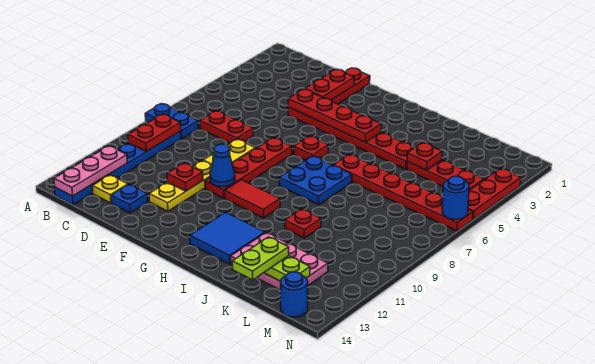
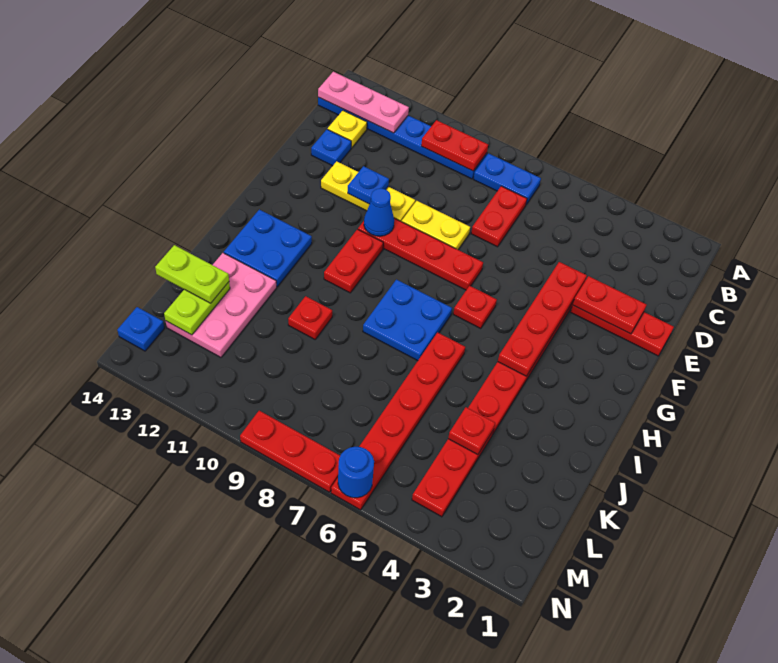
blue 1x2 plate [145,104,198,139] -> blue 1x2 plate turned to [473,153,541,204]
red 1x1 plate [167,163,203,191] -> blue 1x1 plate [348,166,389,204]
red 1x2 tile [224,180,280,218] -> red 1x2 plate [324,229,383,293]
blue 2x2 tile [190,212,265,264] -> blue 2x2 plate [224,210,312,286]
blue 1x1 round brick [280,272,308,317] -> blue 1x1 plate [117,307,164,351]
red 1x3 plate [468,168,521,219] -> red 1x3 plate moved to [240,411,340,492]

